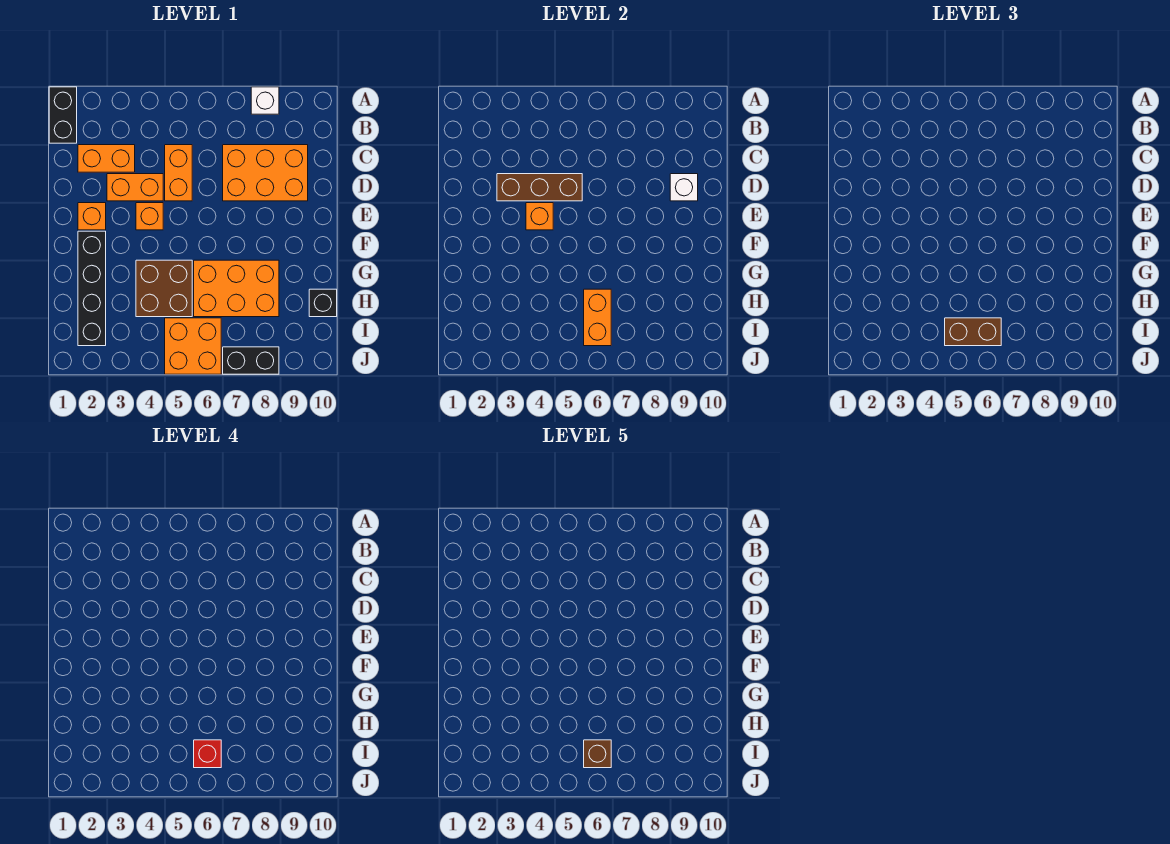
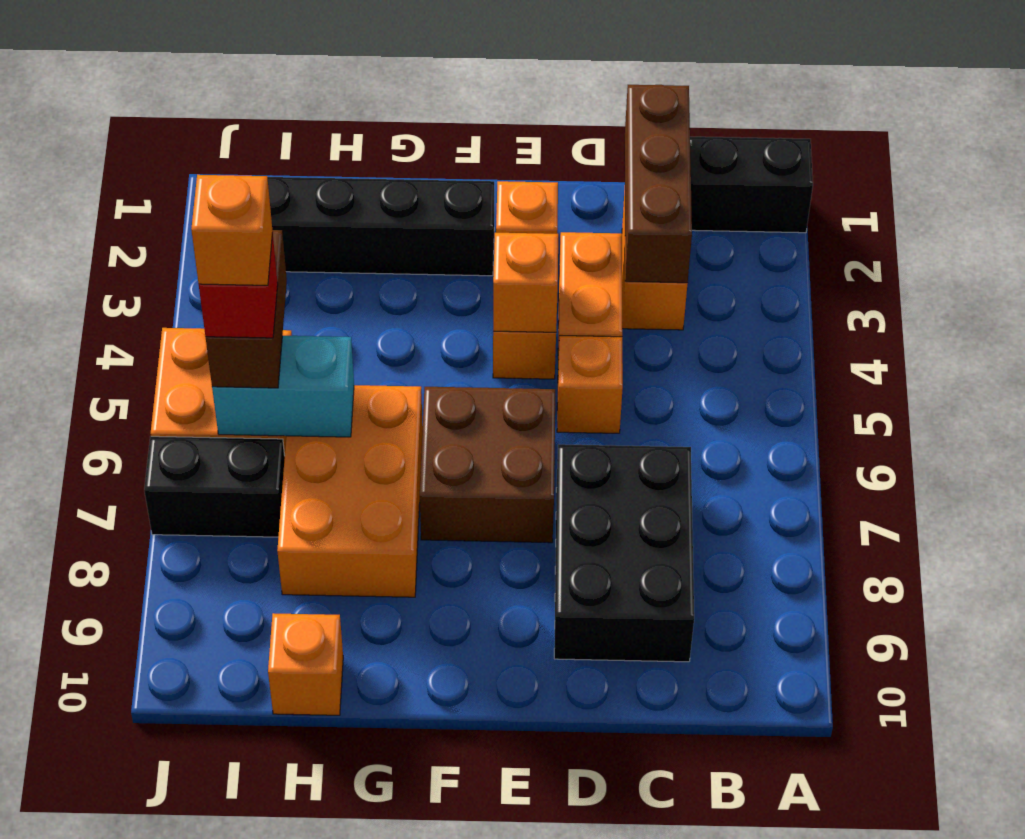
white 1x1 brick [251,87,279,114] -> none
orange 1x2 brick [165,145,192,201] -> orange 1x1 brick [557,336,623,433]
orange 2x3 brick [223,145,308,201] -> black 2x3 brick [554,444,694,662]
brown 1x3 brick [497,174,582,201] -> brown 1x3 brick moved to [625,85,692,283]
white 1x1 brick [670,174,698,201] -> none
brown 2x2 brick [136,260,192,317] -> brown 2x2 brick moved to [420,387,555,543]
orange 1x2 brick [584,289,611,346] -> cyan 1x2 brick [212,336,354,437]
black 1x1 brick [309,289,337,317] -> orange 1x1 brick [268,613,343,715]
brown 1x1 brick [584,740,611,768] -> orange 1x1 brick [191,175,273,285]
black 1x2 brick [223,347,279,374] -> black 1x2 brick turned to [144,436,285,537]

